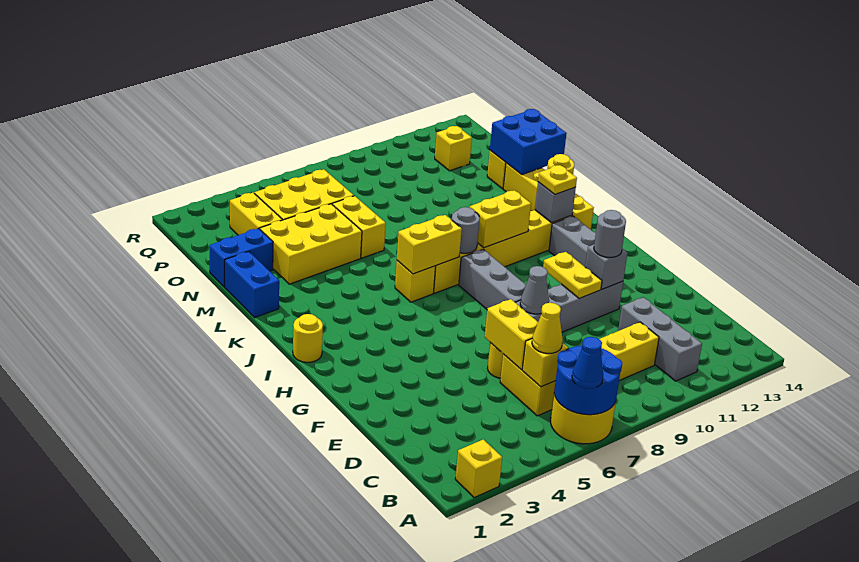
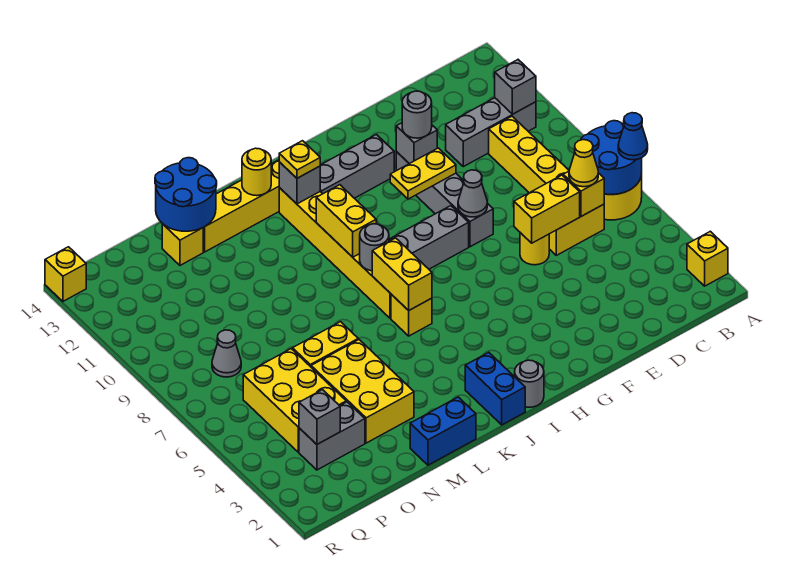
none -> grey 1x1 brick [495,60,536,114]
yellow 1x1 round brick [293,314,323,362] -> grey 1x1 round brick [515,360,544,407]
blue 2x2 brick [490,109,567,174] -> blue 2x2 round brick [155,158,217,231]
blue 1x2 brick [210,228,273,287] -> blue 1x2 brick moved to [465,352,525,425]
yellow 1x2 brick [230,193,282,235] -> grey 1x2 brick [299,402,365,470]
none -> grey 1x1 brick [299,390,340,444]
none -> grey 1x1 cone [212,330,241,377]
yellow 1x1 brick [435,126,472,171] -> yellow 1x1 brick moved to [45,247,86,301]

